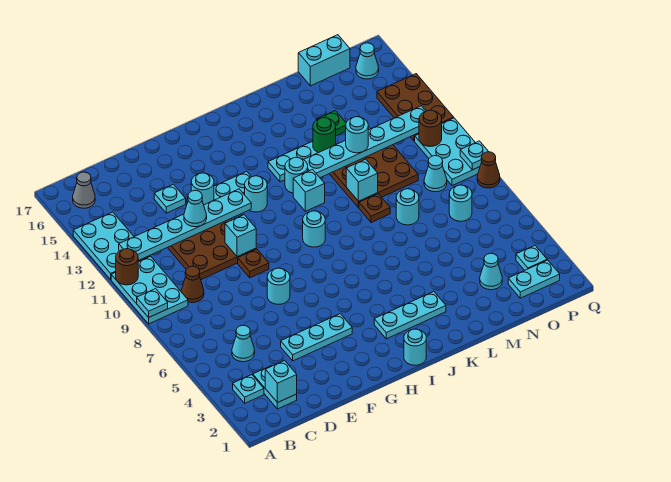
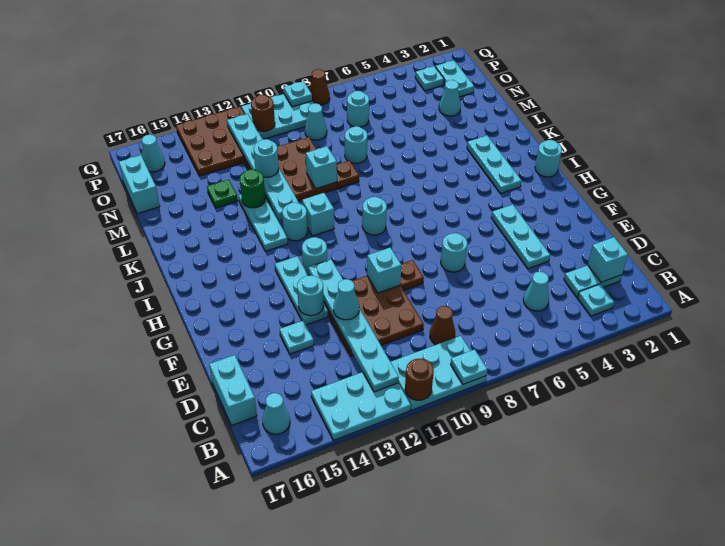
grey 1x1 cone [73,172,95,208] -> cyan 1x1 cone [262,393,290,434]
none -> cyan 1x2 brick [209,355,257,426]
brown 2x3 plate [377,74,454,141] -> brown 3x3 plate [176,107,245,176]

